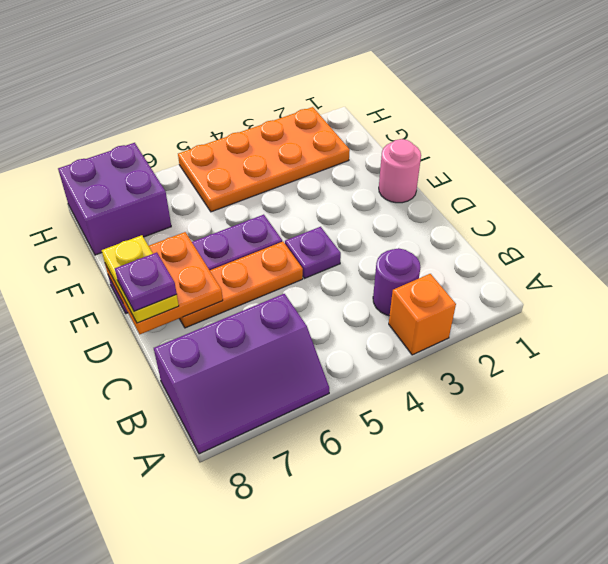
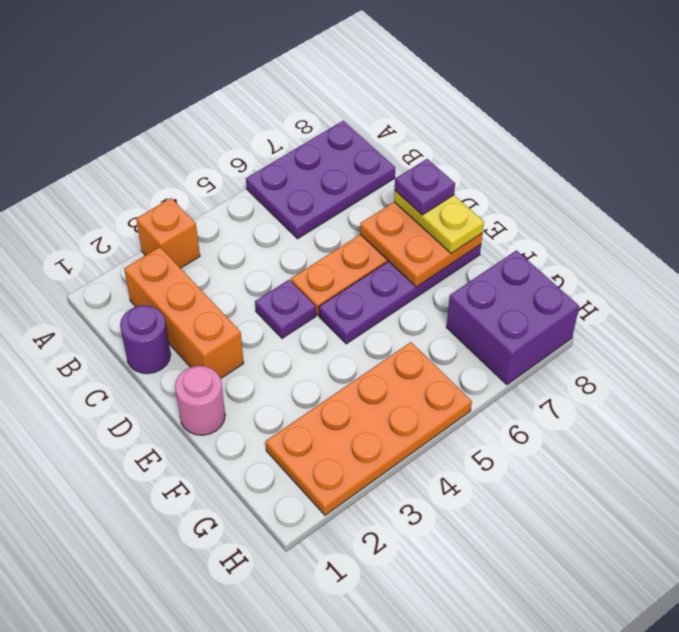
purple 2x3 slope [154,294,329,454] -> purple 2x3 plate [246,121,395,239]
none -> orange 1x3 brick [124,247,244,379]
purple 1x1 round brick [373,248,421,316] -> purple 1x1 round brick moved to [120,305,171,374]

